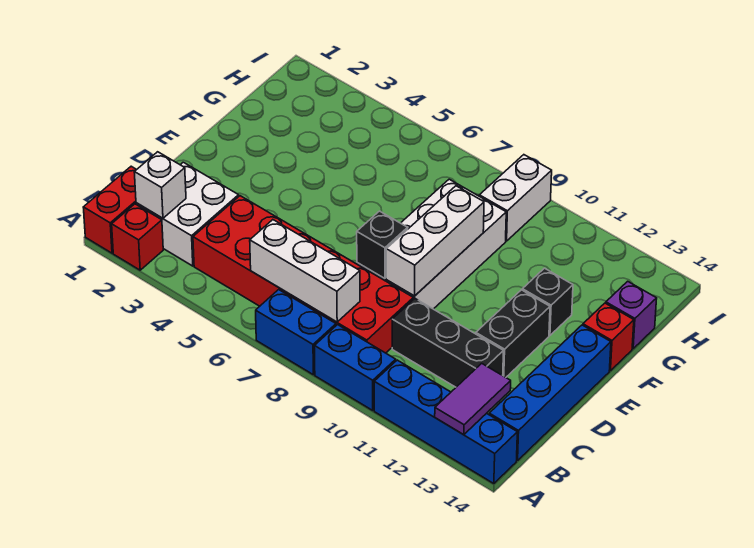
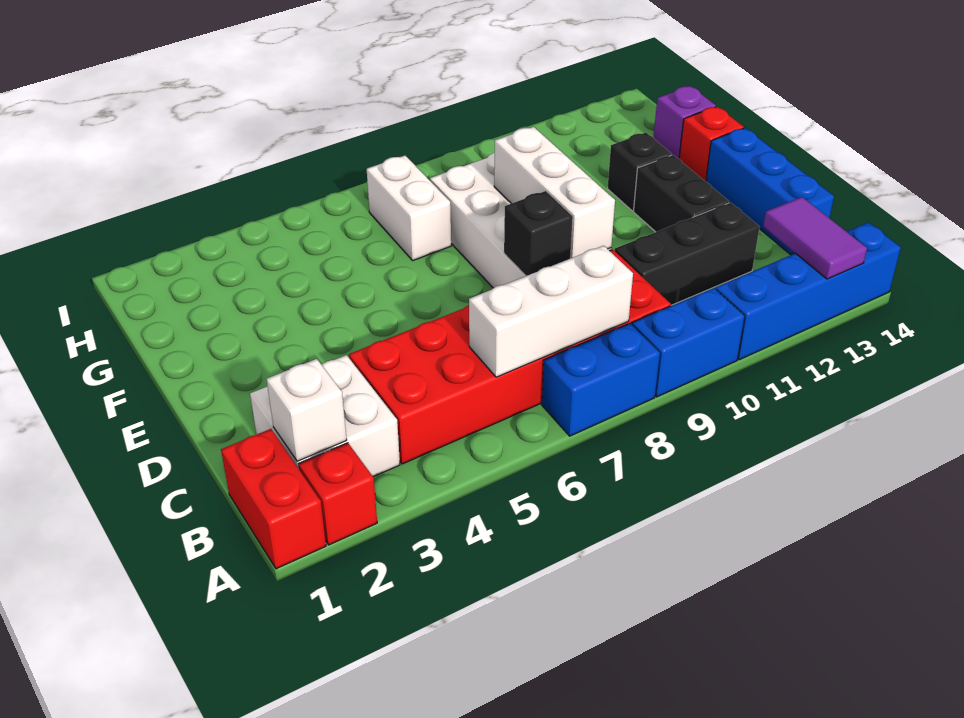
blue 1x4 brick [489,325,611,461] -> blue 1x3 brick [706,128,834,255]
white 1x2 brick [479,155,552,241] -> white 1x2 brick moved to [367,156,451,260]

